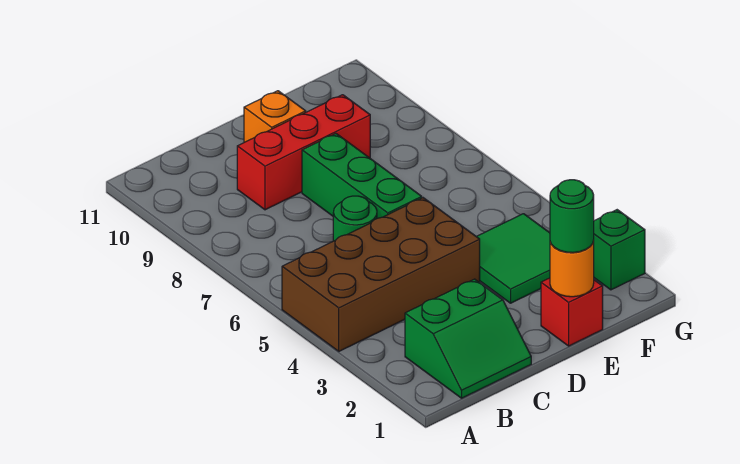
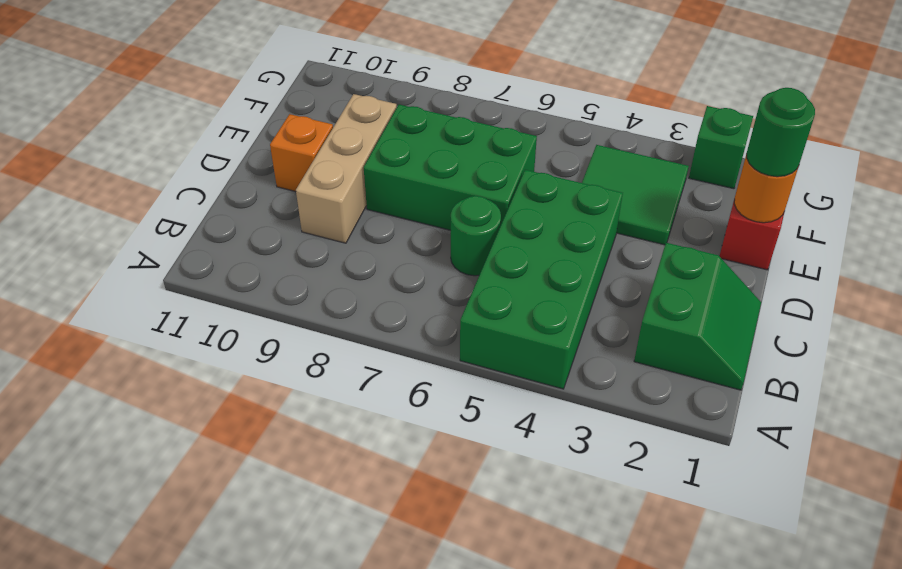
brown 2x4 brick [282,198,480,351] -> green 2x4 brick [460,170,623,389]
red 1x3 brick [237,95,370,210] -> tan 1x3 brick [296,94,397,243]
green 1x3 brick [302,134,422,218] -> green 2x3 brick [364,105,537,230]

